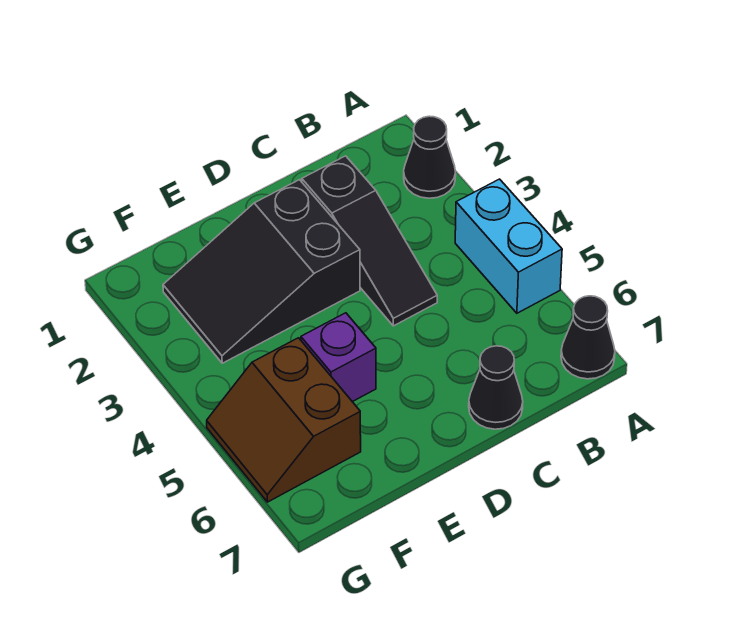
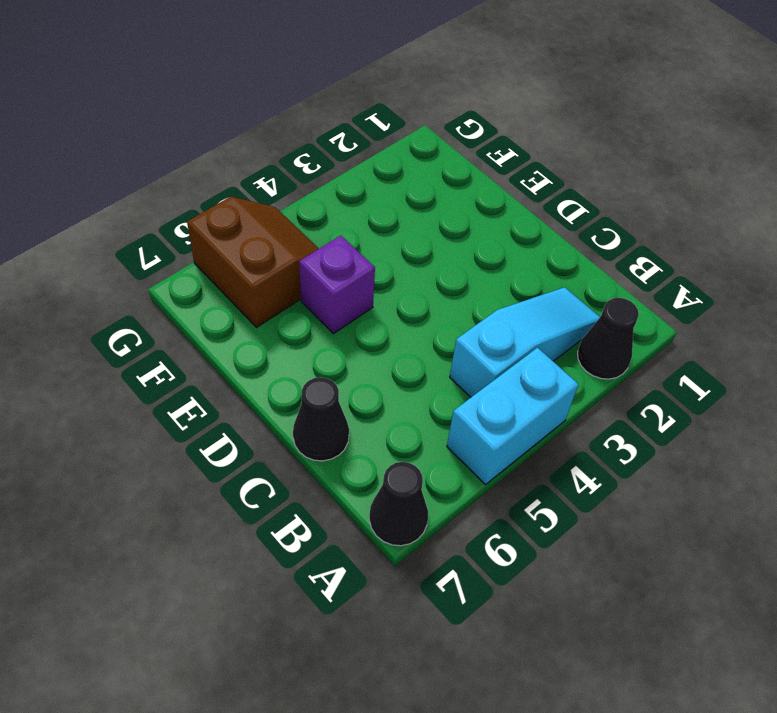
none -> cyan 1x3 slope [450,287,600,397]
black 1x3 slope [302,156,437,326] -> none
black 2x3 slope [163,180,360,363] -> none
brown 2x2 slope [207,338,361,502] -> brown 2x2 slope turned to [187,197,319,327]

